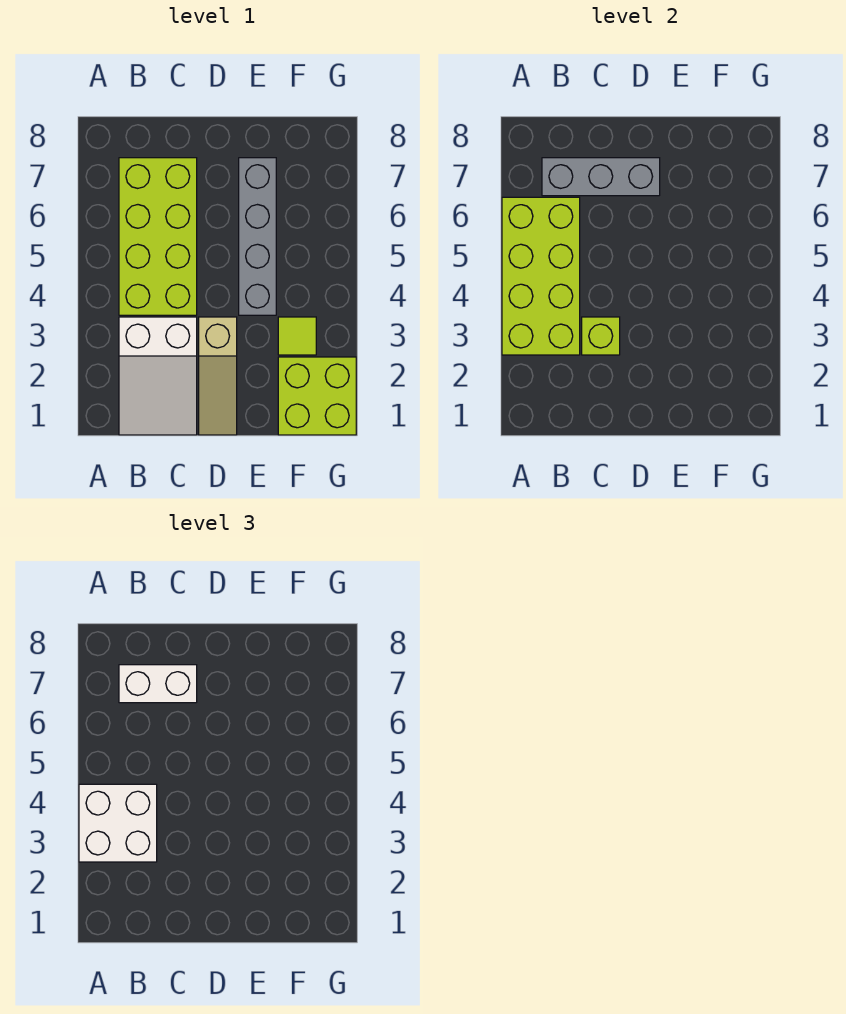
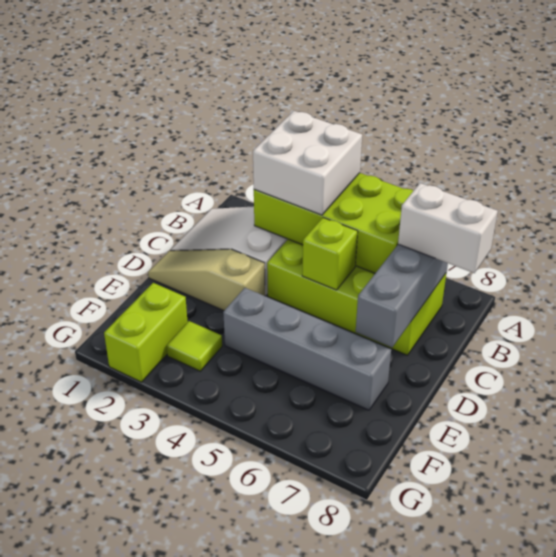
white 1x2 brick [119,665,197,703] -> white 1x2 brick turned to [398,183,498,273]
lime 1x1 brick [582,317,620,355] -> lime 1x1 brick moved to [302,218,358,290]
lime 2x2 brick [278,357,356,435] -> lime 1x2 brick [104,283,188,382]

